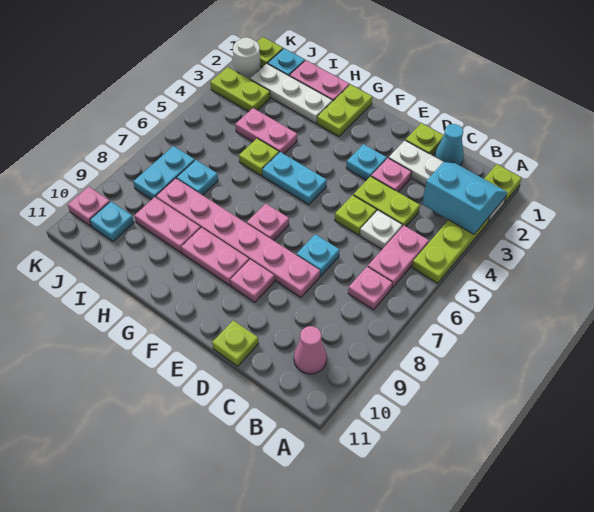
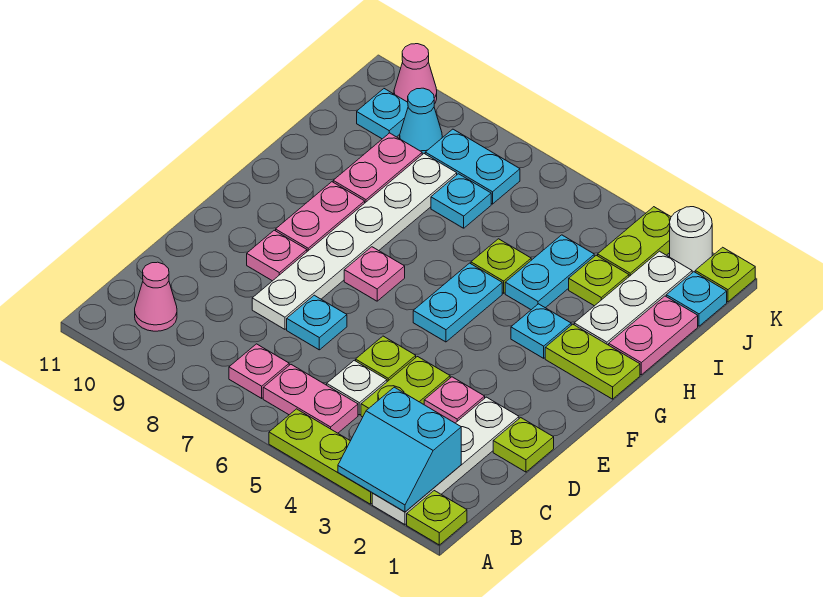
cyan 2x2 slope [422,162,507,234] -> cyan 2x2 slope turned to [338,387,461,512]
cyan 1x1 cone [435,124,464,166] -> cyan 1x1 cone moved to [400,88,442,155]
pink 1x6 plate [156,178,320,297] -> white 1x6 plate [252,154,457,329]
lime 1x1 plate [212,320,259,366] -> lime 1x1 plate moved to [569,255,629,306]
cyan 1x1 plate [346,144,387,180] -> cyan 1x1 plate moved to [511,304,571,358]
pink 1x2 plate [235,108,297,154] -> cyan 1x2 plate [505,235,594,310]
pink 1x1 plate [68,186,110,226] -> pink 1x1 cone [394,44,437,104]

